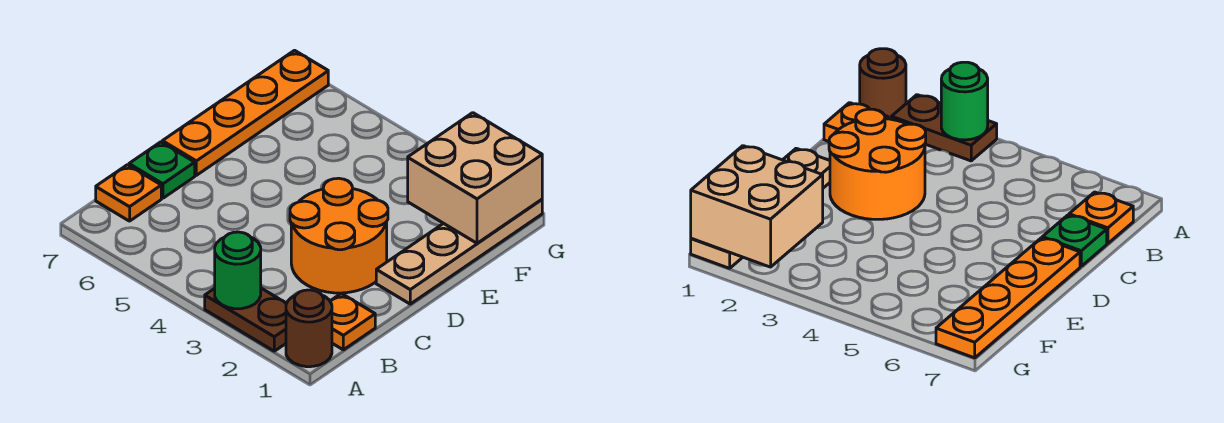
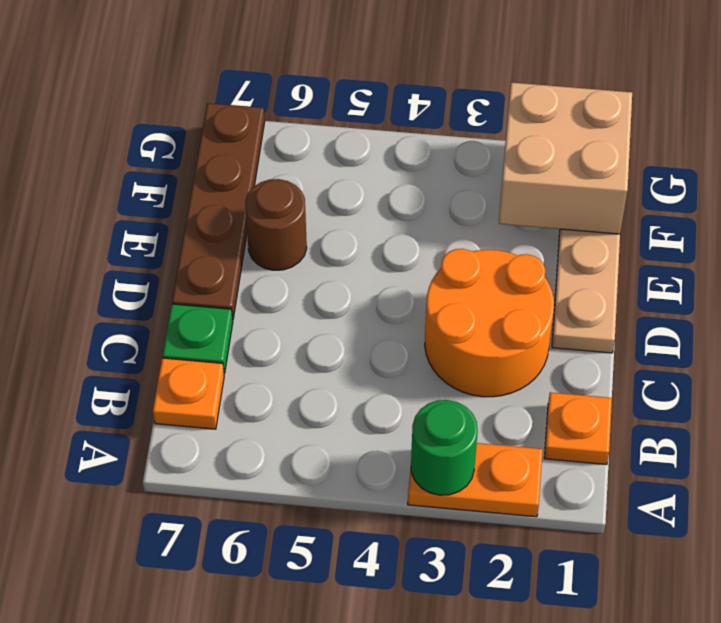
brown 1x1 round brick [286,290,332,367] -> brown 1x1 round brick moved to [245,179,307,270]
brown 1x2 plate [205,288,287,351] -> orange 1x2 plate [408,443,543,517]
orange 1x4 plate [162,50,328,175] -> brown 1x4 plate [172,103,265,319]

